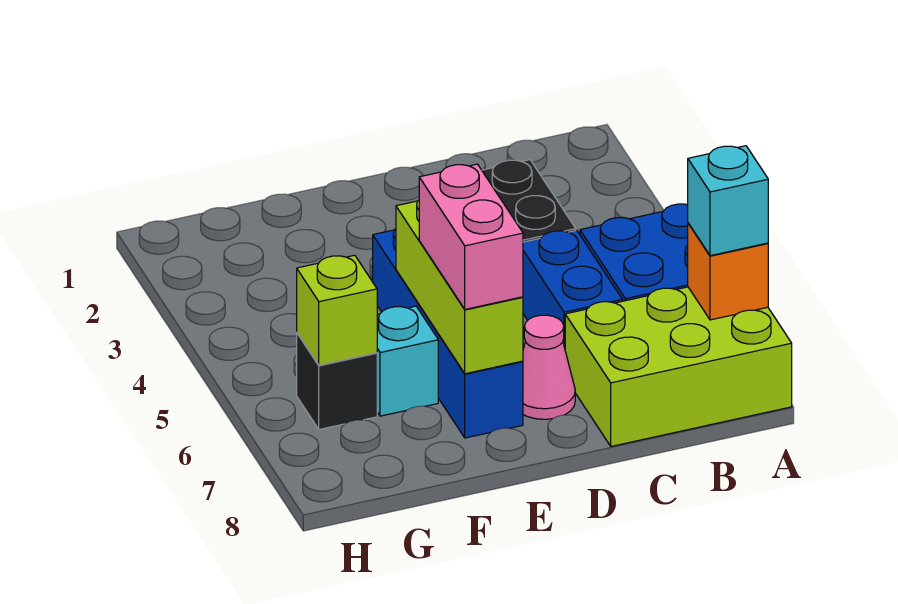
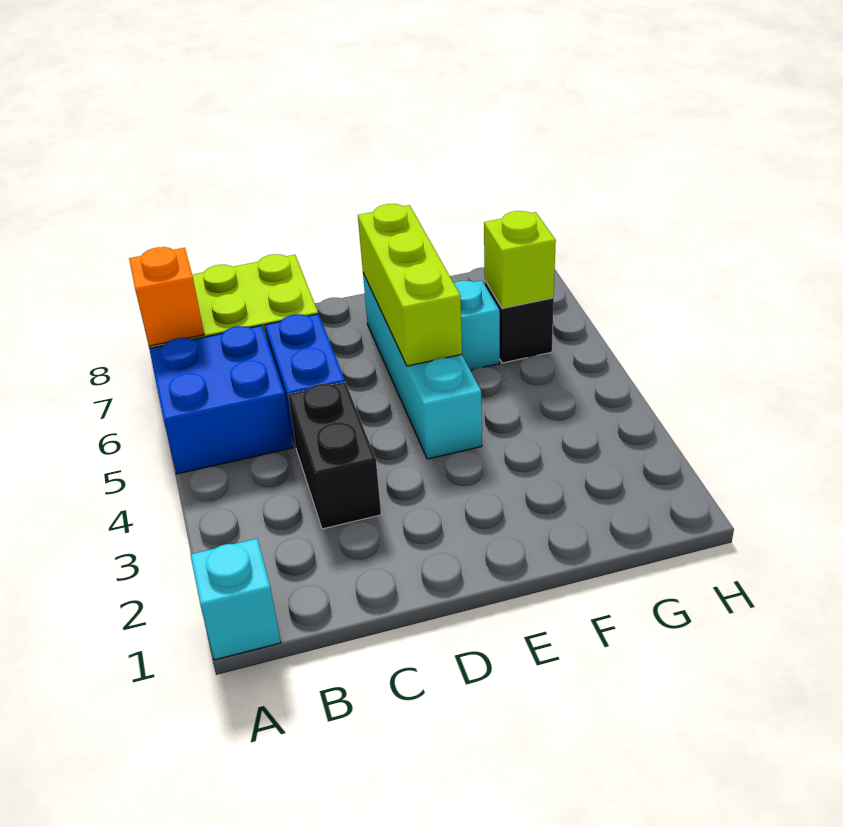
cyan 1x1 brick [688,146,768,256] -> cyan 1x1 brick moved to [191,539,281,660]
pink 1x1 cone [523,315,575,419] -> none
blue 1x4 brick [373,229,523,438] -> cyan 1x4 brick [363,273,482,459]
pink 1x2 brick [419,164,523,309] -> none

